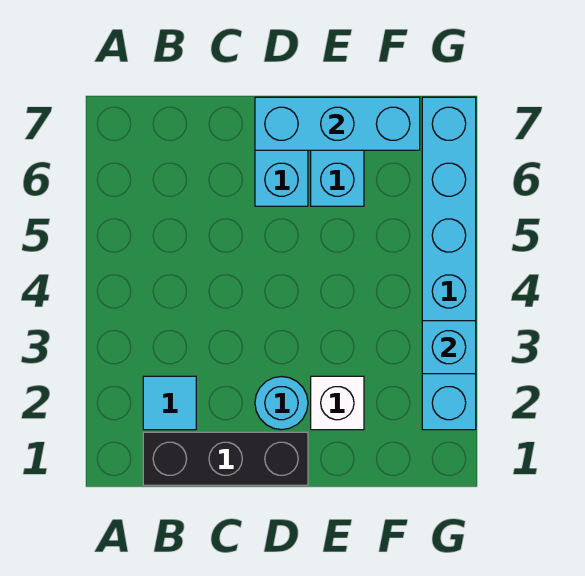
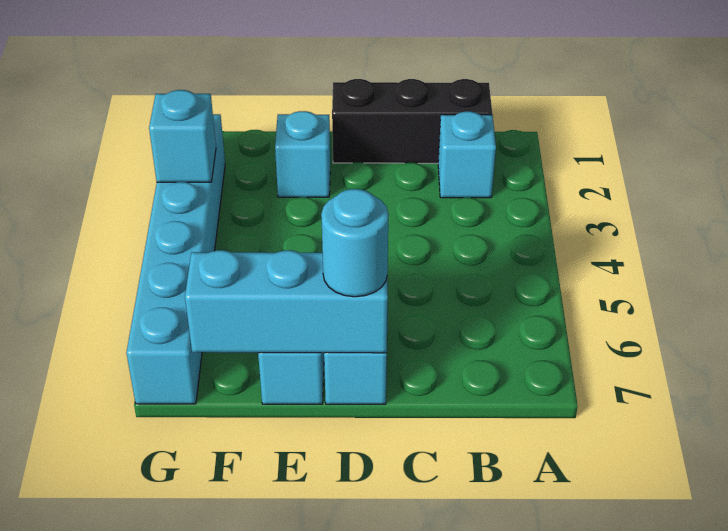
cyan 1x1 tile [143,376,196,430] -> cyan 1x1 brick [438,111,496,198]
cyan 1x1 round brick [255,377,308,430] -> cyan 1x1 round brick moved to [321,189,388,297]
white 1x1 brick [311,376,364,430] -> cyan 1x1 brick [275,111,330,197]

